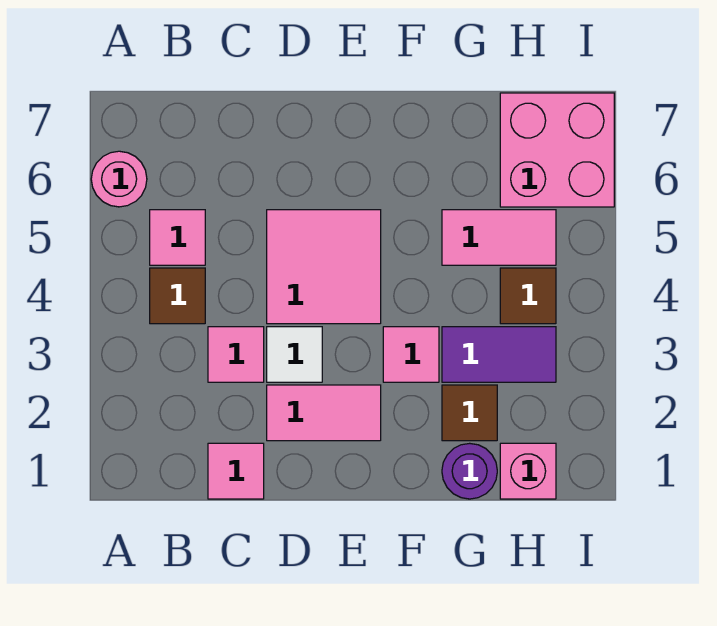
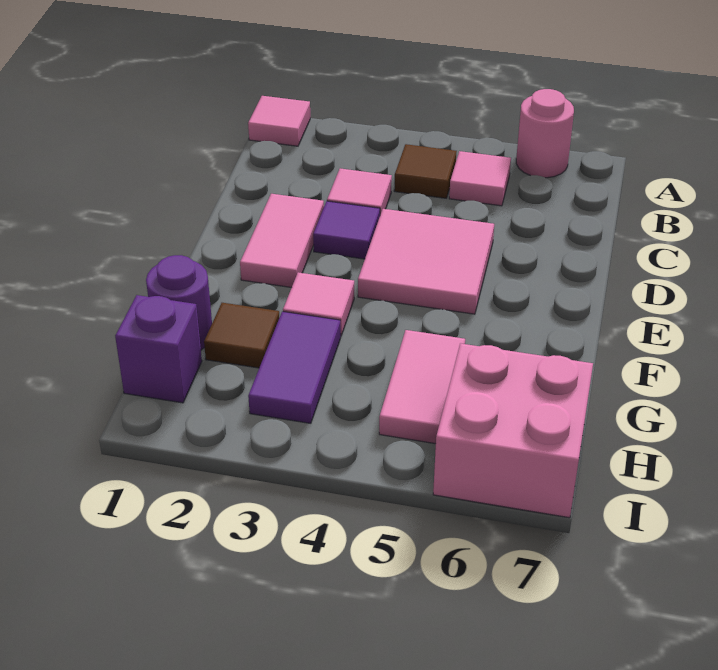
pink 1x1 tile [208,443,264,499] -> pink 1x1 tile moved to [248,96,310,146]
white 1x1 tile [267,327,322,382] -> purple 1x1 tile [313,201,380,259]
pink 1x1 brick [500,443,556,499] -> purple 1x1 brick [115,295,202,403]
brown 1x1 tile [500,268,556,324] -> none

